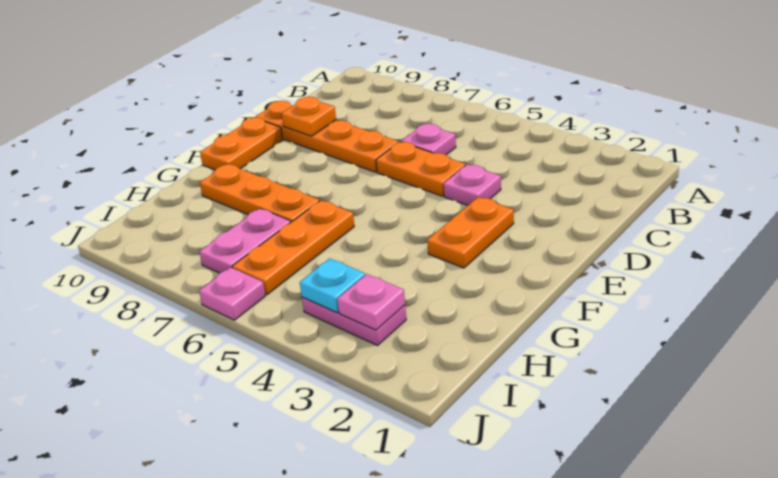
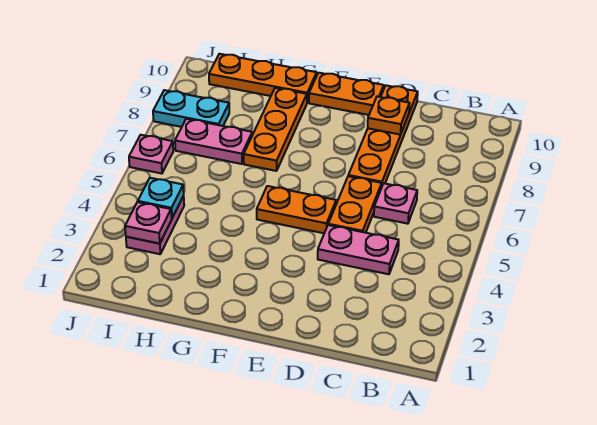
pink 1x1 plate [444,164,501,205] -> pink 1x2 plate [318,225,399,274]
orange 1x2 plate [427,197,514,268] -> orange 1x2 plate moved to [257,186,336,233]
orange 1x3 plate [232,200,354,295] -> orange 1x3 plate moved to [209,54,317,102]
none -> cyan 1x2 plate [153,90,229,127]

